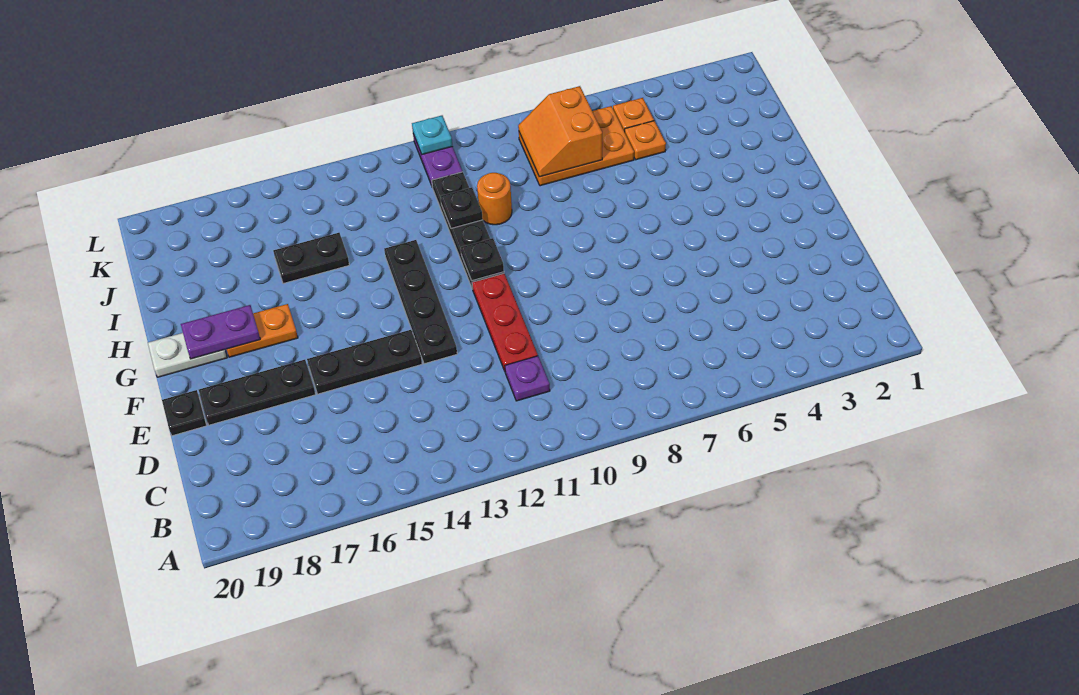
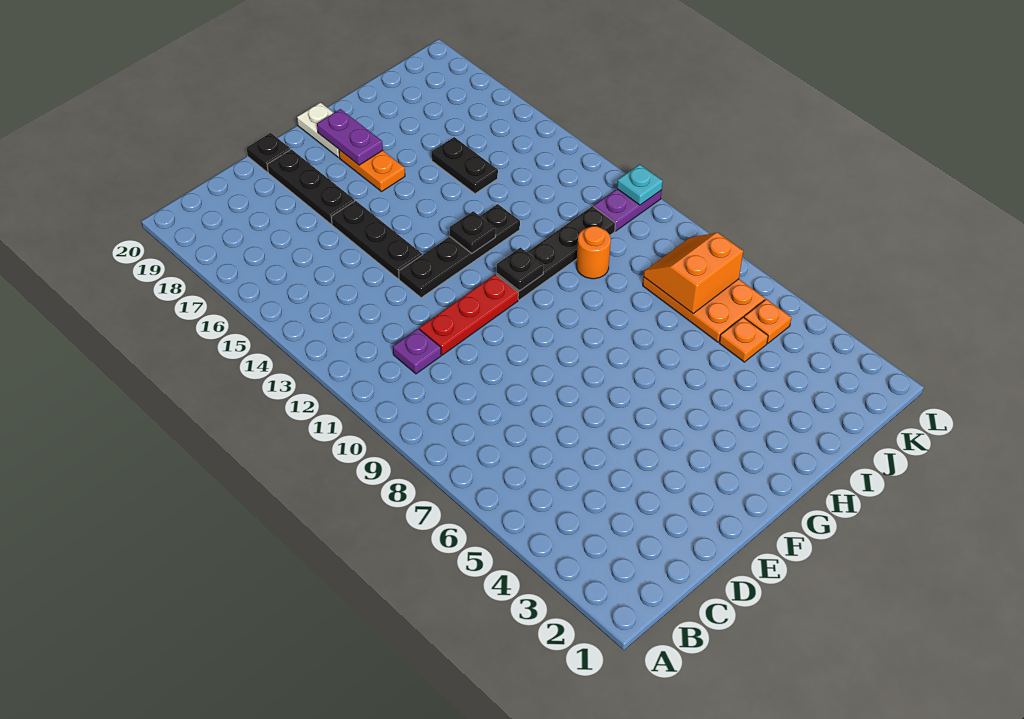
black 1x1 plate [441,187,483,228] -> black 1x1 plate moved to [449,211,496,253]

